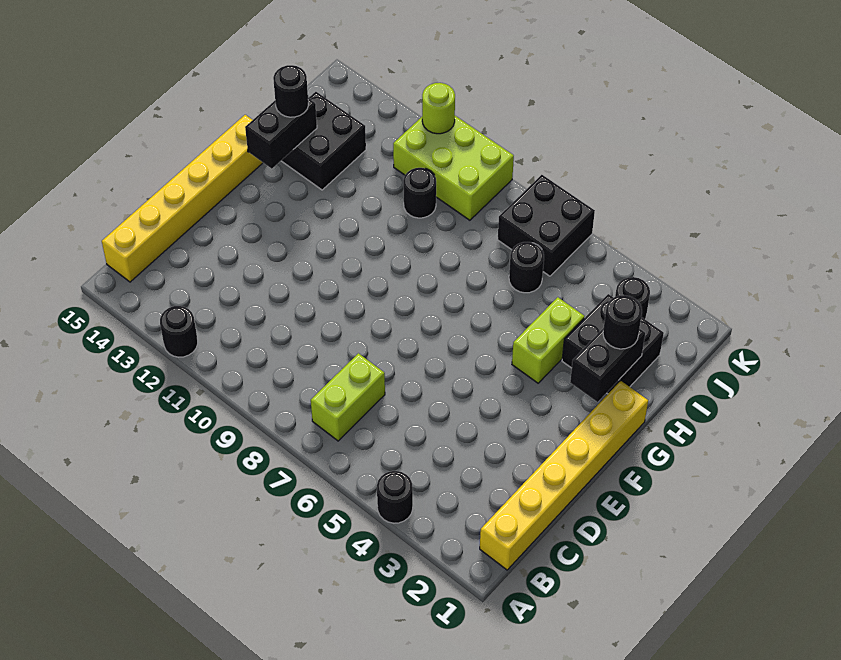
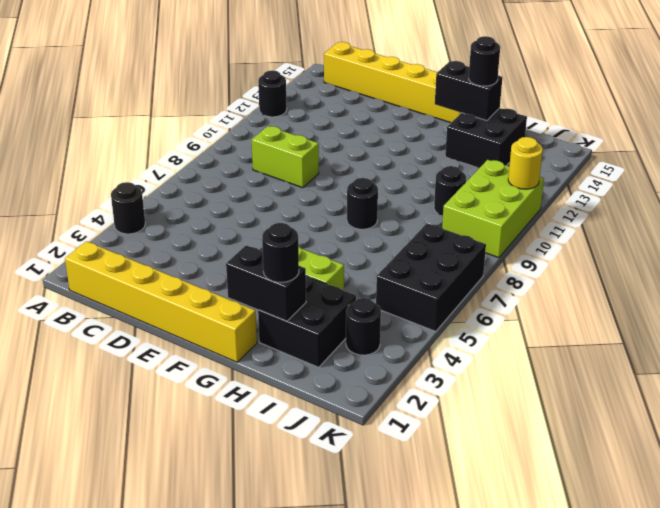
lime 1x2 brick [311,353,385,441] -> lime 1x2 brick moved to [252,126,319,188]
black 1x1 round brick [509,242,544,293] -> black 1x1 round brick moved to [347,178,378,229]
black 2x2 brick [498,175,595,276] -> black 2x3 brick [376,223,486,332]
lime 1x1 round brick [422,83,455,134] -> yellow 1x1 round brick [508,137,543,189]

